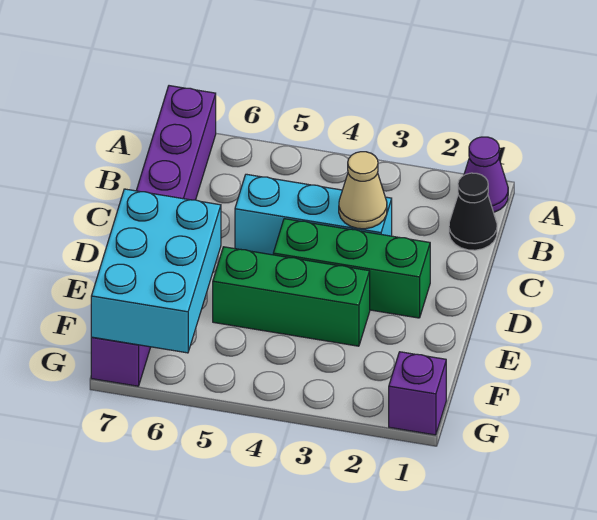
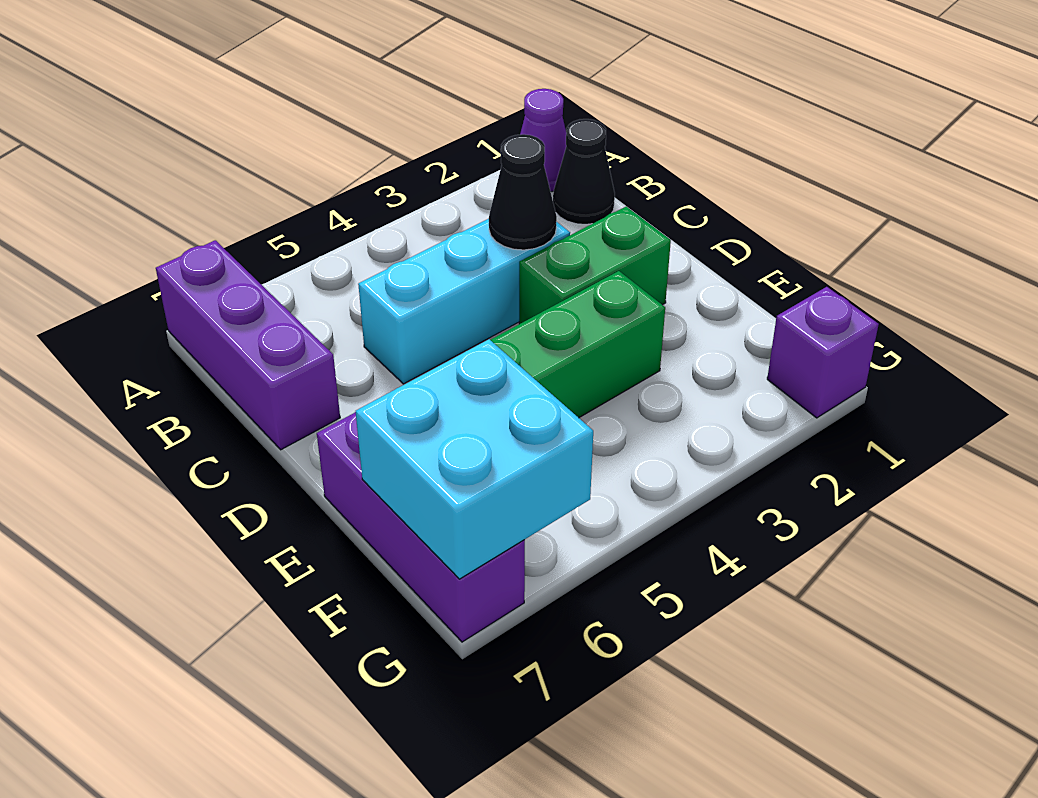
tan 1x1 cone [339,152,387,229] -> black 1x1 cone [489,134,557,250]
green 1x3 brick [273,219,430,318] -> green 1x2 brick [519,206,671,324]
cyan 2x3 brick [91,189,221,353] -> cyan 2x2 brick [356,339,593,579]

